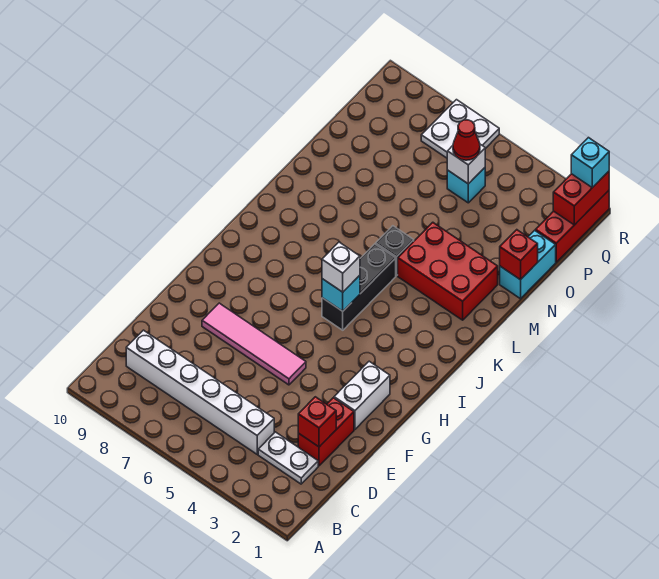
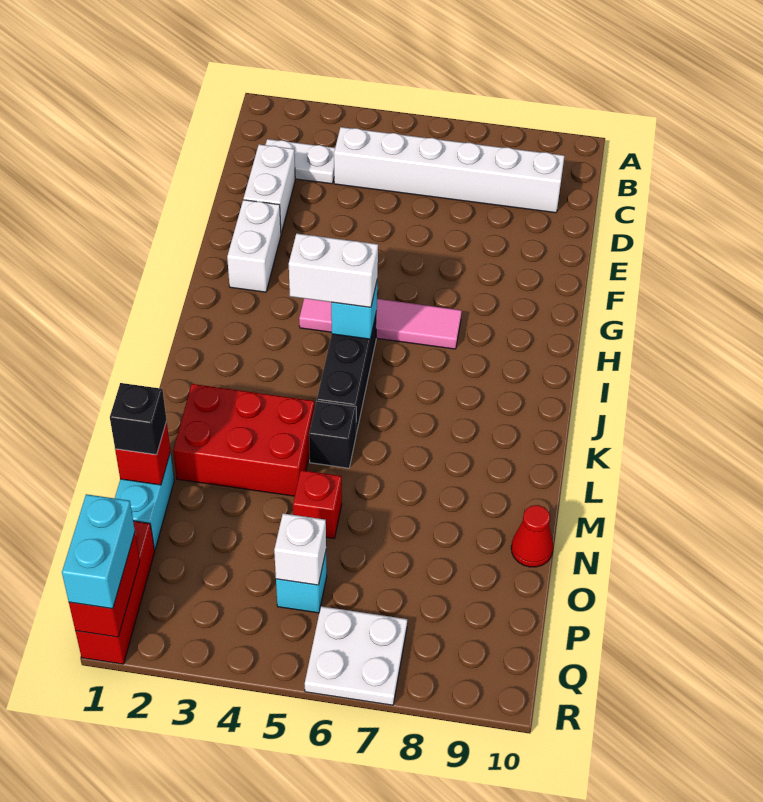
red 1x2 brick [298,398,354,466] -> white 1x2 brick [244,144,295,233]
red 1x1 brick [298,397,336,447] -> red 1x1 brick moved to [293,470,342,538]
pink 1x4 tile [202,303,306,385] -> pink 1x4 tile moved to [299,299,462,349]
white 1x1 brick [322,242,360,292] -> white 1x2 brick [289,234,378,307]
none -> black 1x1 brick [110,383,167,455]
red 1x1 cone [453,120,480,160] -> red 1x1 cone moved to [511,505,553,567]
cyan 1x1 brick [571,138,609,188] -> cyan 1x2 brick [62,494,135,609]

